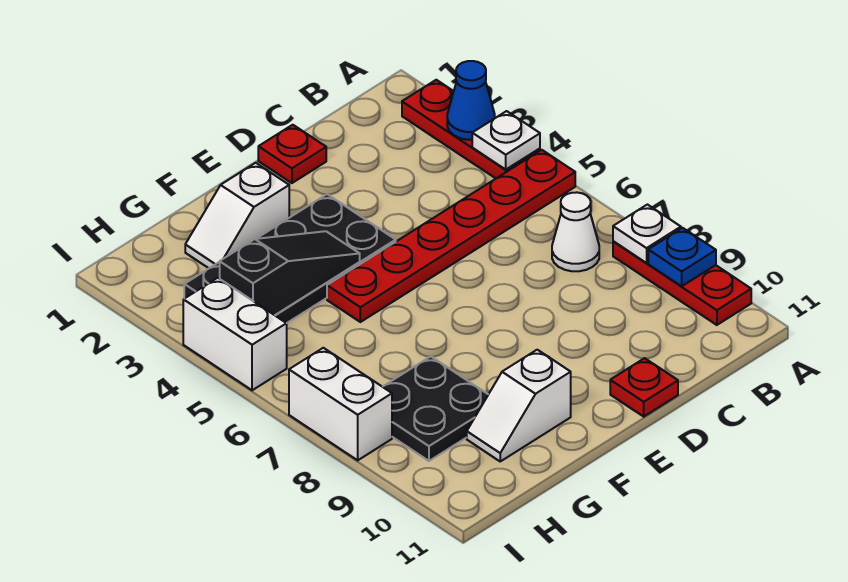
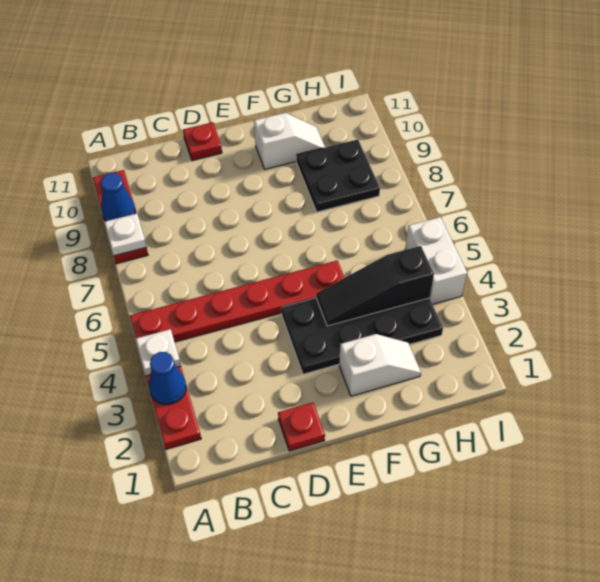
blue 1x1 plate [648,228,716,286] -> blue 1x1 cone [101,173,135,221]
white 1x1 cone [552,192,599,271] -> none
white 1x2 brick [289,348,392,460] -> none

